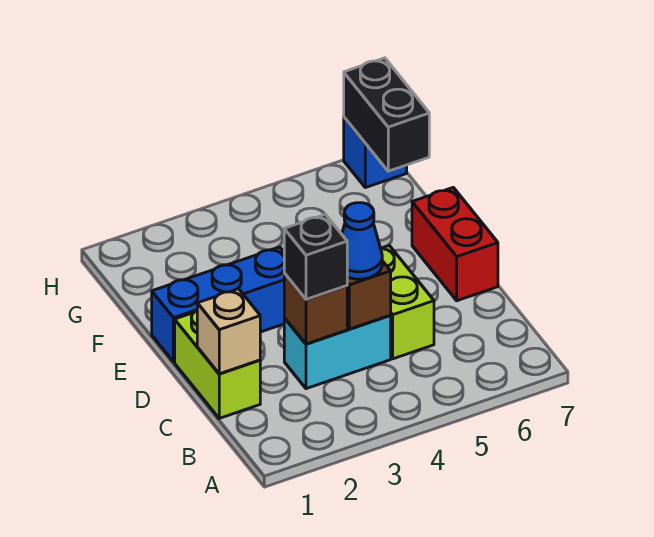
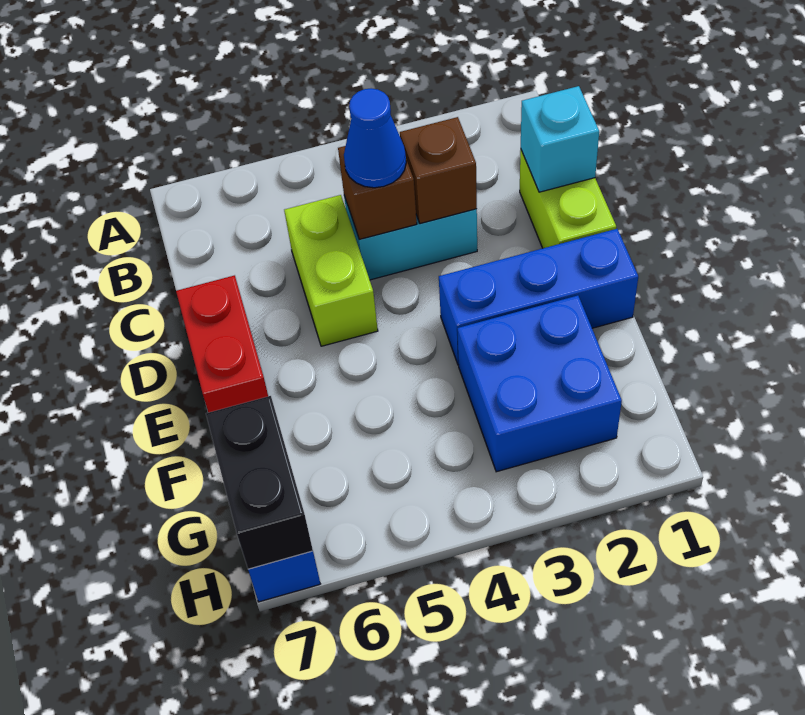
tan 1x1 brick [197,289,260,374] -> cyan 1x1 brick [521,86,599,192]
black 1x1 brick [284,214,347,299] -> none
none -> blue 2x2 brick [457,295,622,472]

